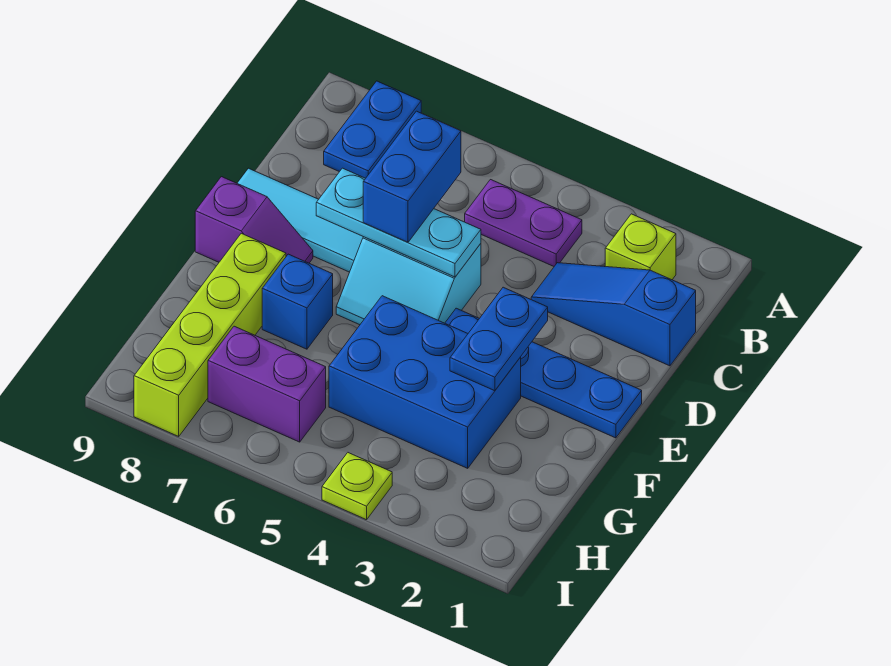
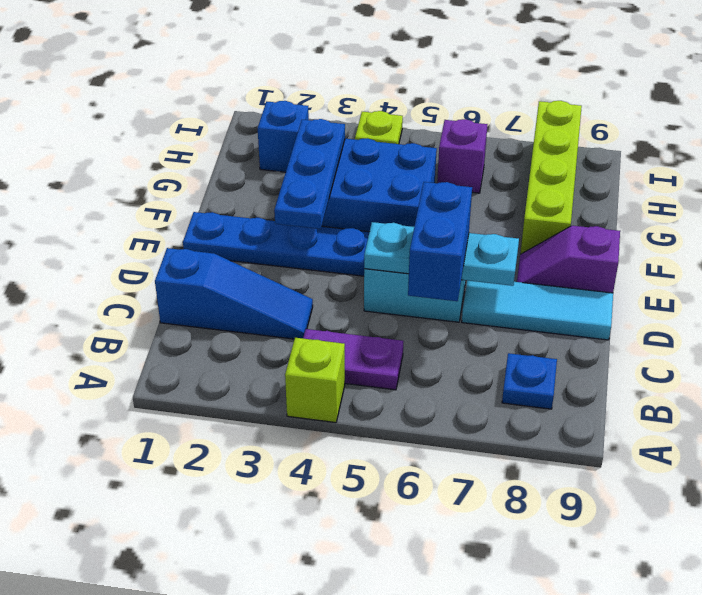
blue 1x2 plate [324,81,421,178] -> blue 1x1 plate [502,353,557,409]
lime 1x1 brick [605,214,676,280] -> lime 1x1 brick moved to [285,338,345,423]
blue 1x2 plate [450,287,548,391] -> blue 1x3 plate [274,119,345,229]
blue 1x1 brick [262,254,333,349] -> blue 1x1 brick moved to [258,101,309,172]
purple 1x2 brick [208,326,326,442] -> purple 1x1 brick [437,119,488,193]

